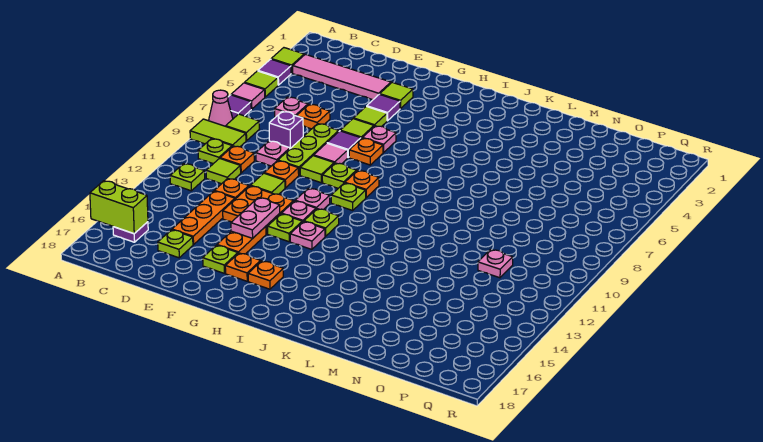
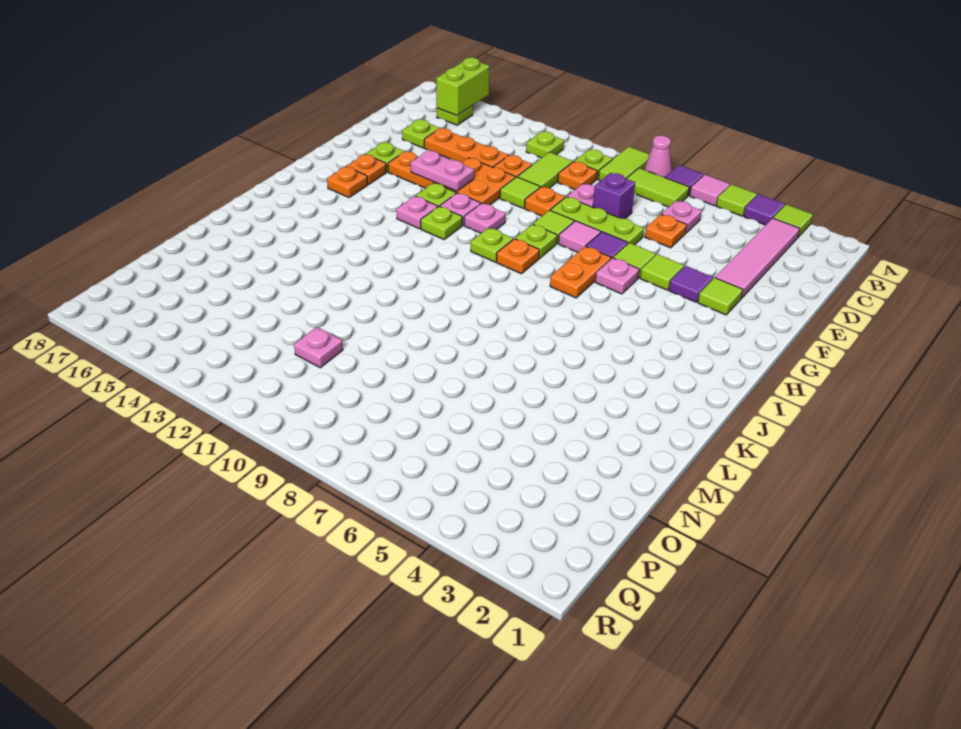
lime 1x1 tile [226,114,259,141] -> lime 1x2 tile [626,168,689,207]
purple 1x1 plate [113,222,148,242] -> lime 1x1 plate [437,106,473,125]
lime 1x1 tile [206,158,241,184] -> lime 1x2 tile [517,152,573,188]
orange 1x1 plate [349,138,383,165] -> orange 1x2 plate [550,246,611,298]

